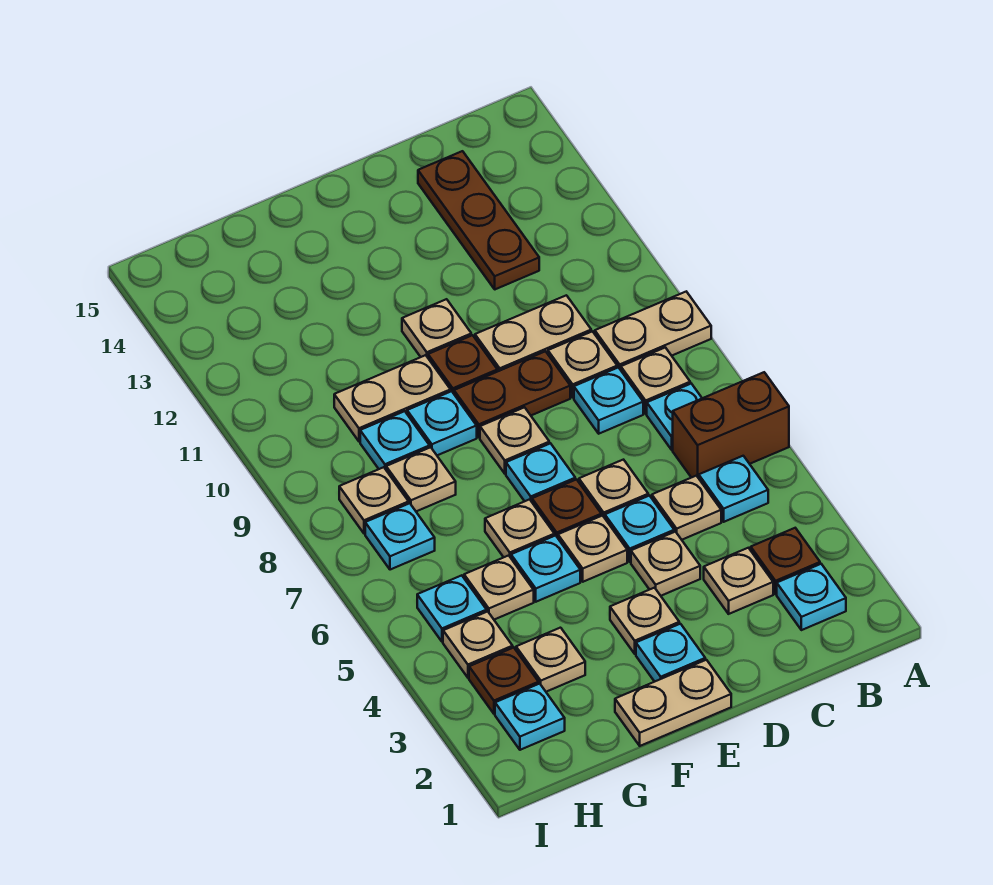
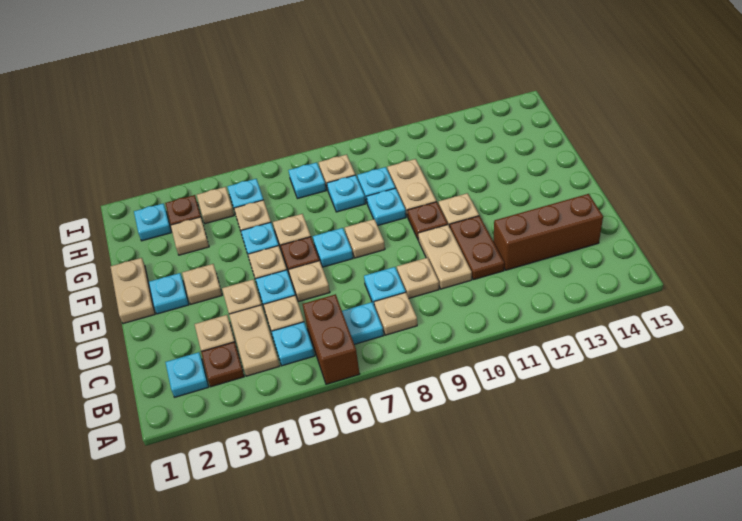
tan 1x2 plate [595,292,711,370] -> tan 1x2 plate moved to [229,305,279,376]
brown 1x3 plate [418,151,539,289] -> brown 1x3 brick [493,194,603,270]
brown 1x2 plate [454,351,570,438] -> brown 1x2 plate moved to [450,216,504,280]
tan 1x1 plate [386,447,456,511] -> cyan 1x1 plate [327,175,365,212]

